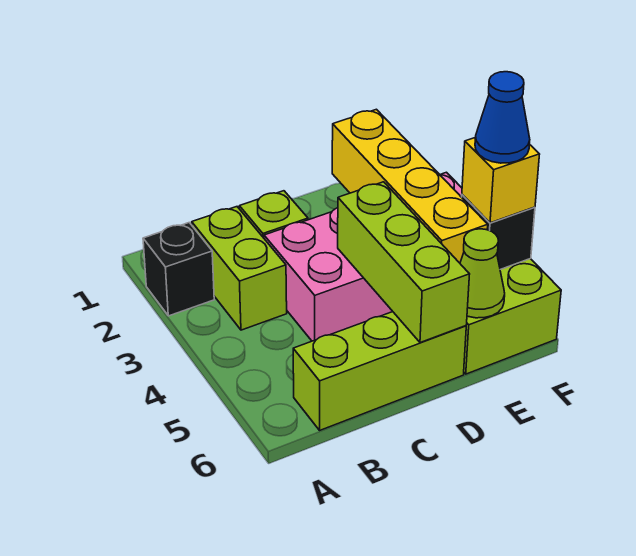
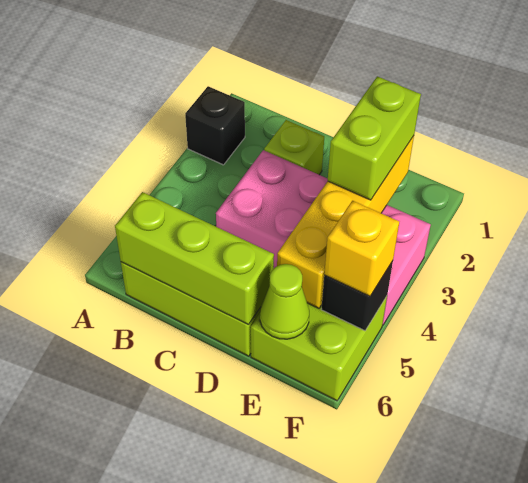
lime 1x2 brick [192,207,287,330] -> lime 1x2 brick moved to [328,76,421,200]
lime 1x3 brick [338,182,470,343] -> lime 1x3 brick turned to [115,192,274,325]
blue 1x1 cone [475,72,530,163] -> none

